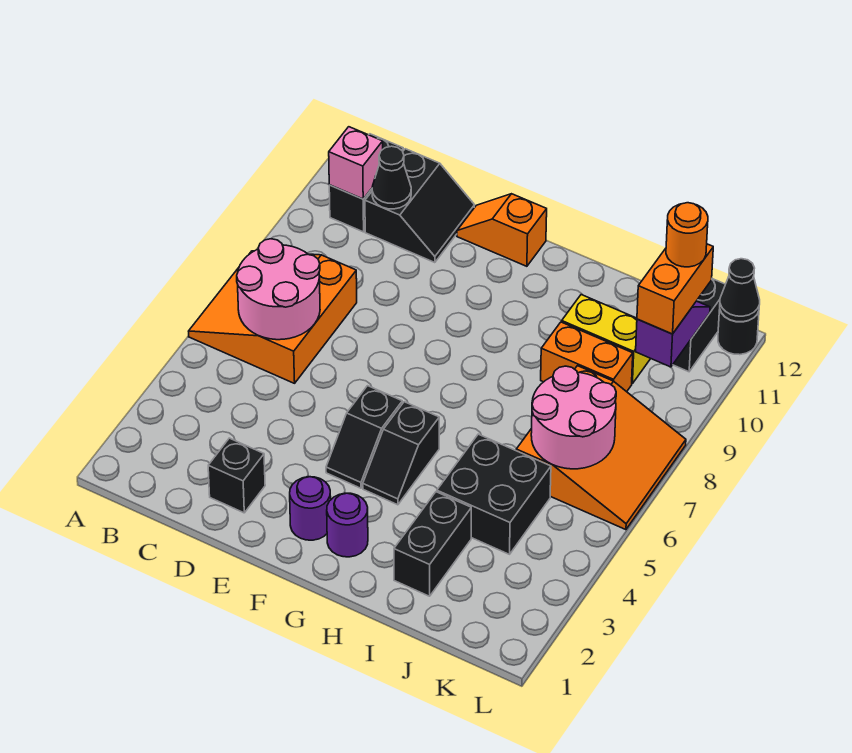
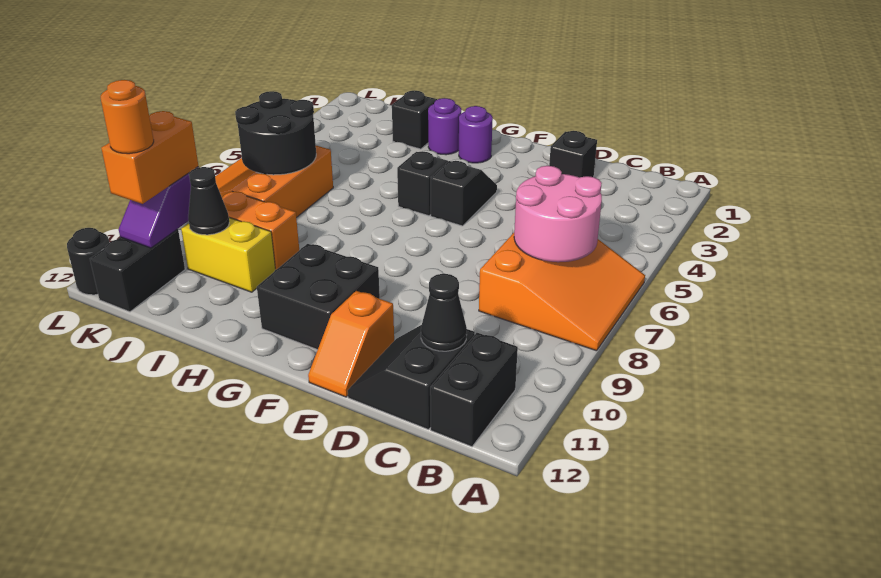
pink 1x1 brick [329,127,383,199] -> none
orange 1x2 slope [457,194,547,266] -> orange 1x2 slope turned to [308,291,394,397]
purple 1x1 round brick [290,477,331,540] -> purple 1x1 round brick moved to [428,98,461,155]
black 1x2 brick [394,492,471,596] -> black 1x1 brick [392,91,437,149]
black 2x2 brick [437,434,551,554] -> black 2x2 brick moved to [257,244,380,350]
pink 2x2 round brick [531,366,616,469] -> black 2x2 round brick [235,91,316,175]
black 1x1 cone [720,259,760,322] -> black 1x1 cone moved to [188,167,229,235]

